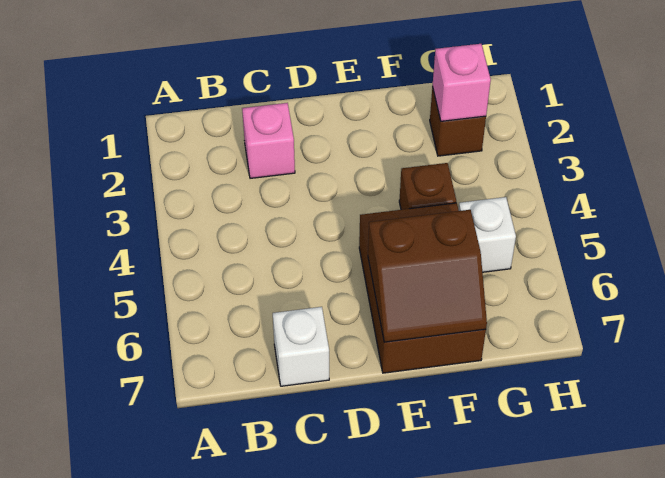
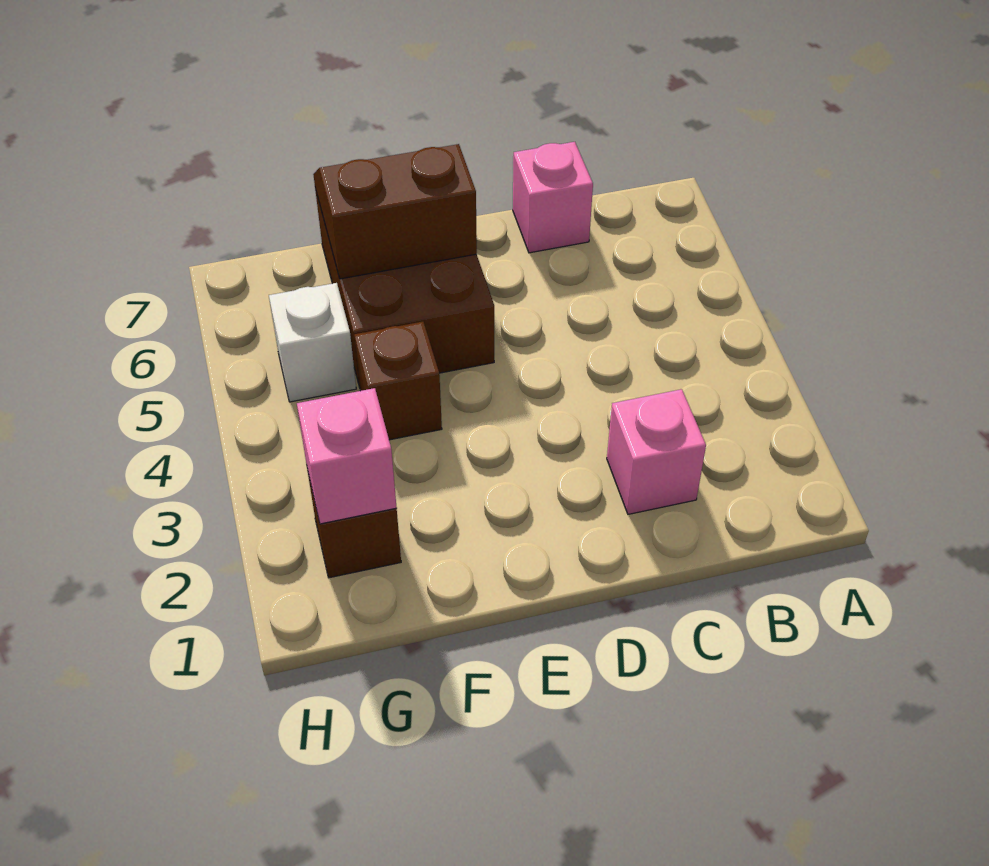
white 1x1 brick [273,307,329,386] -> pink 1x1 brick [513,142,593,253]

